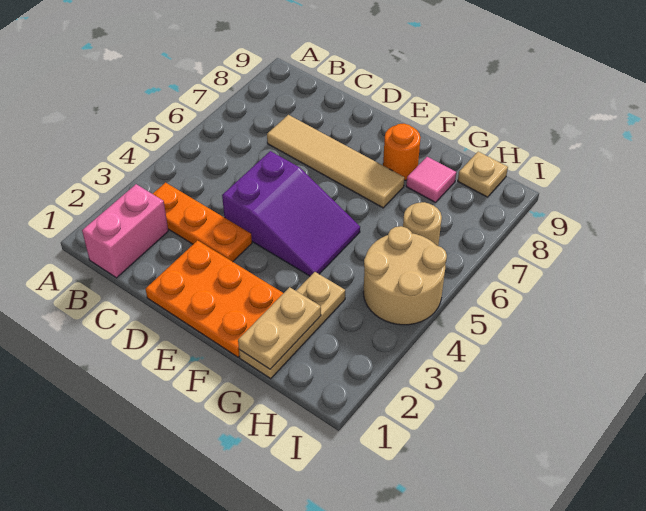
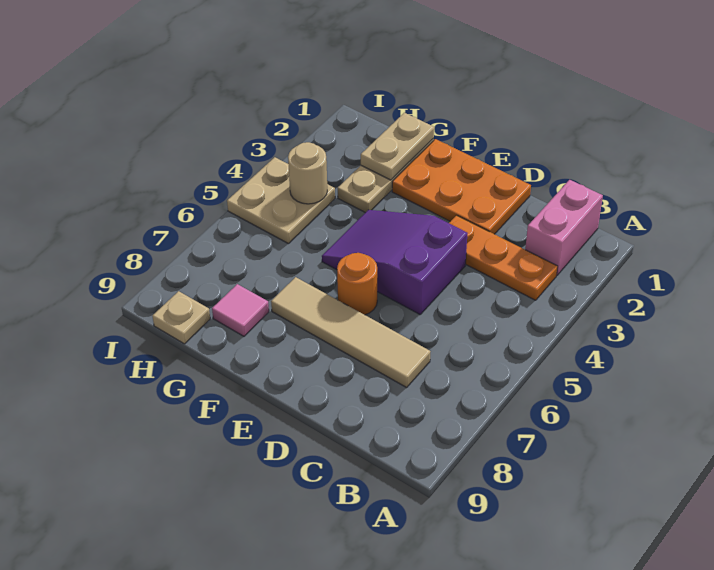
orange 1x1 round brick [383,124,421,180] -> orange 1x1 round brick moved to [337,253,377,315]
tan 2x2 round brick [363,226,447,325] -> tan 2x2 plate [227,157,335,244]
tan 1x1 round brick [403,202,442,246] -> tan 1x1 round brick moved to [288,142,327,204]

